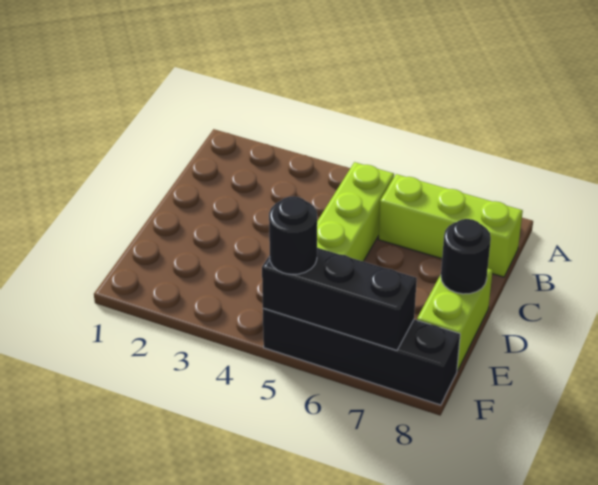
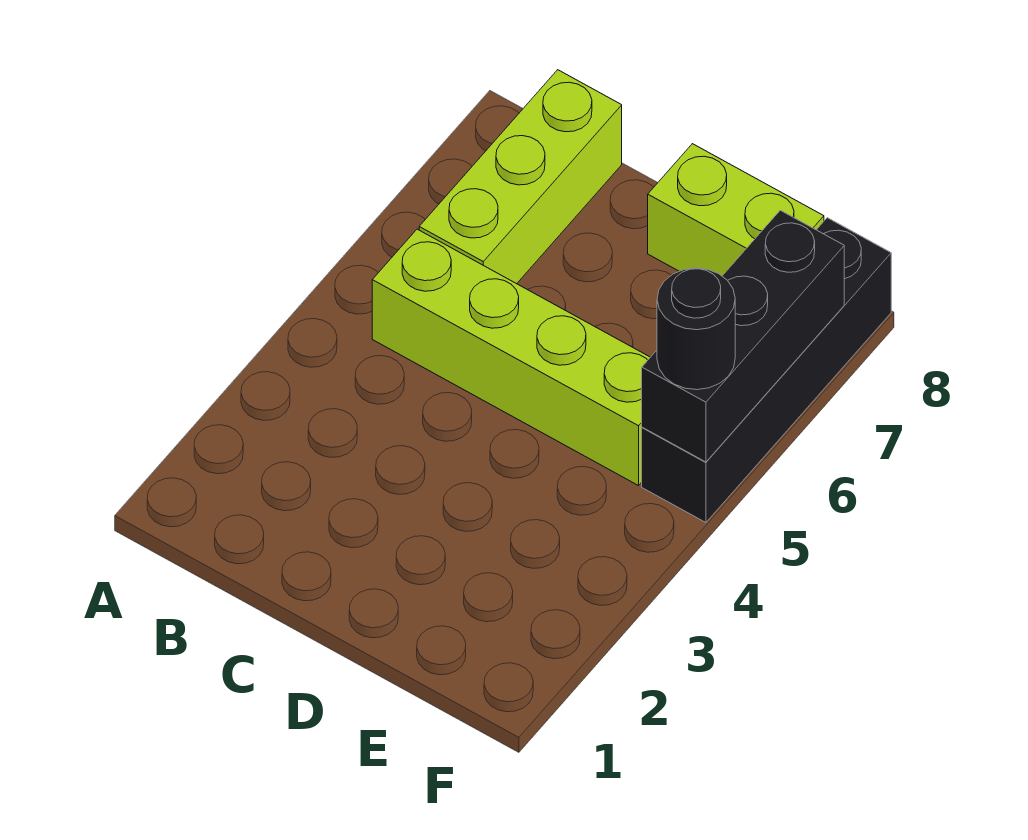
black 1x1 round brick [441,219,491,294] -> none

